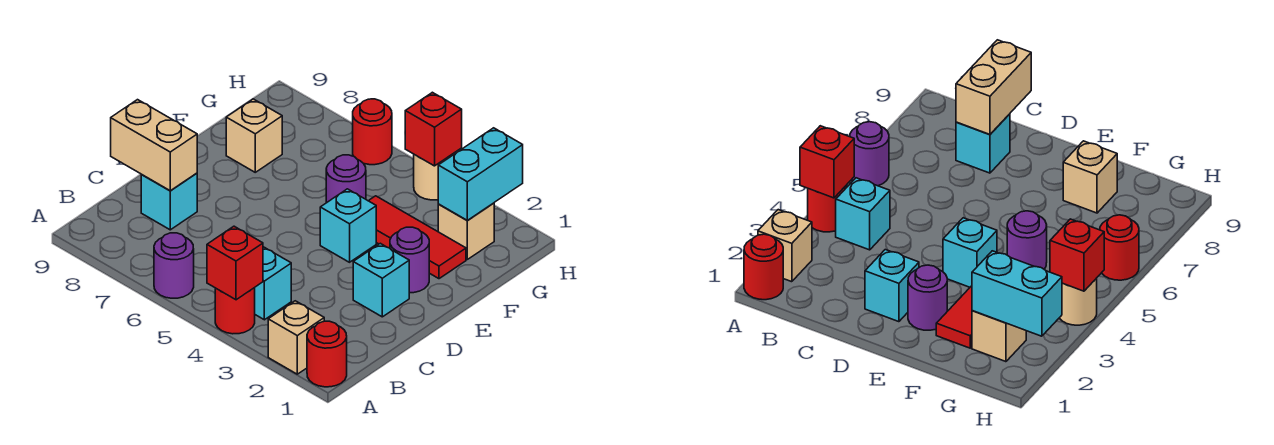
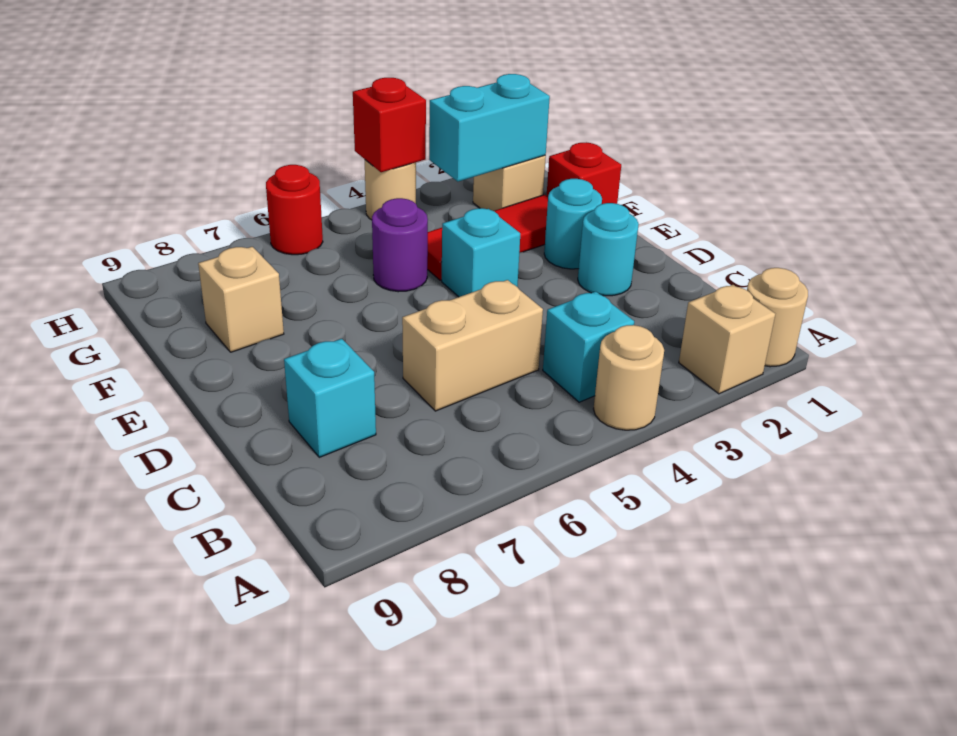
red 1x1 round brick [307,321,347,387] -> tan 1x1 round brick [747,268,808,367]
red 1x1 round brick [215,288,255,334] -> tan 1x1 round brick [594,325,664,430]
red 1x1 brick [207,226,263,300] -> red 1x1 brick moved to [547,142,621,204]
purple 1x1 round brick [154,233,194,298] -> none
tan 1x2 brick [111,100,197,191] -> tan 1x2 brick moved to [402,280,543,411]
cyan 1x1 brick [353,243,409,317] -> cyan 1x1 round brick [578,203,639,296]
purple 1x1 round brick [390,227,429,293] -> cyan 1x1 round brick [544,179,602,269]
cyan 1x2 brick [438,128,523,220] -> cyan 1x2 brick turned to [429,74,550,182]

